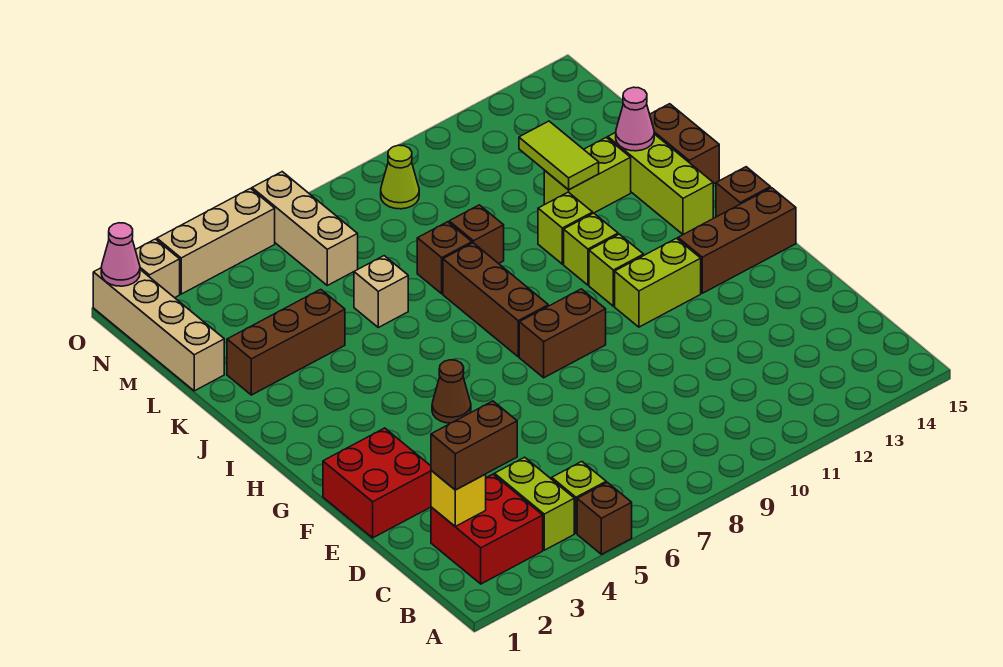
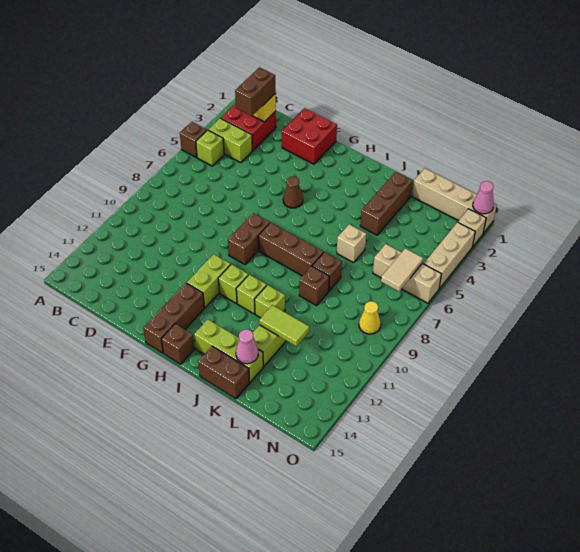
none -> tan 1x2 tile [381,248,423,291]
lime 1x1 cone [381,145,419,209] -> yellow 1x1 cone [359,301,381,334]

